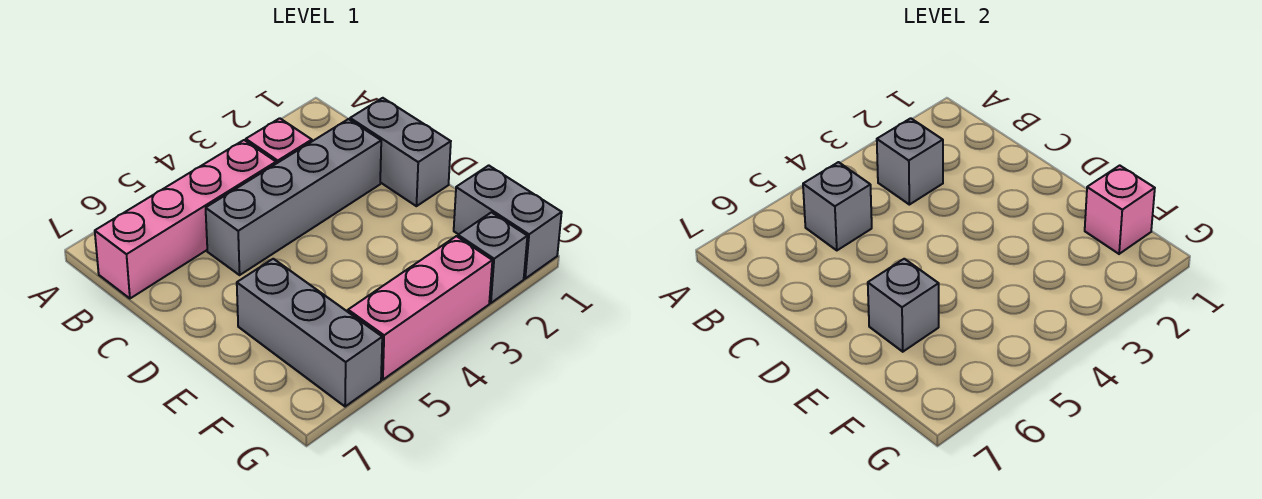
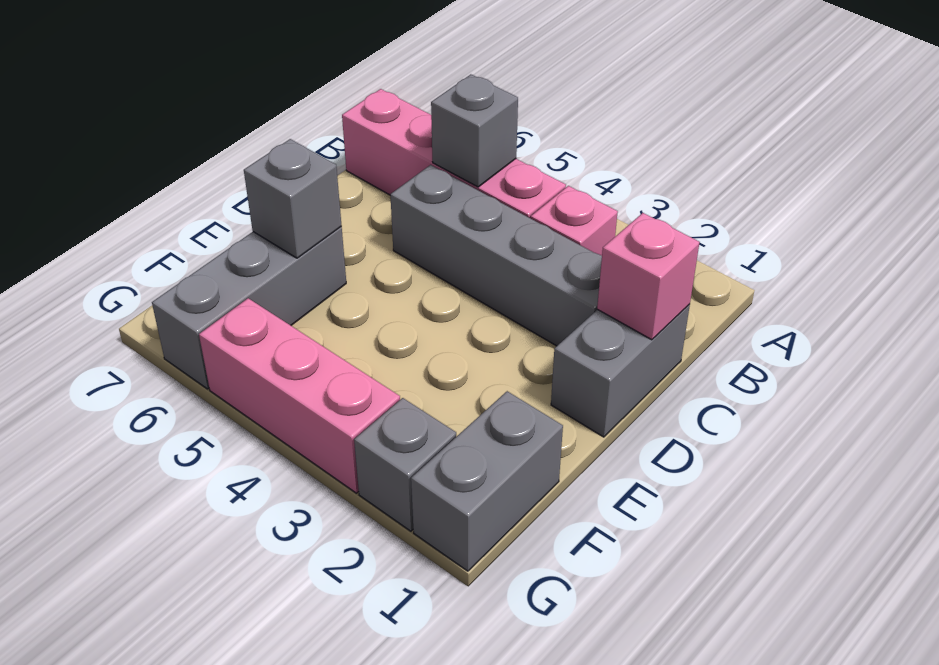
grey 1x1 brick [877,118,943,205] -> none
pink 1x1 brick [1085,165,1155,254] -> pink 1x1 brick moved to [597,213,700,340]

